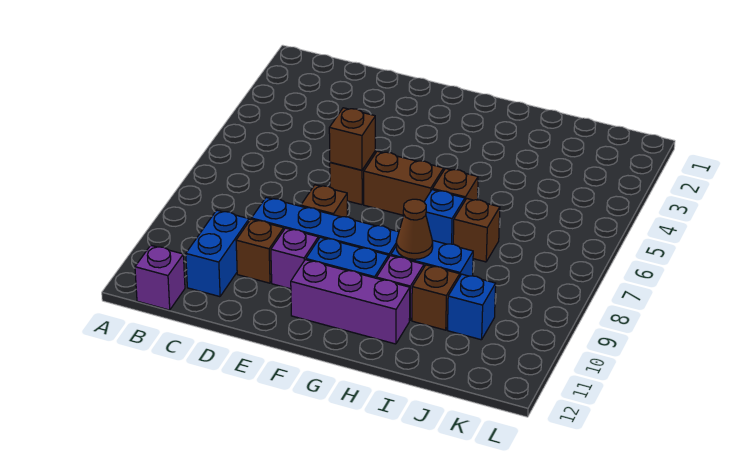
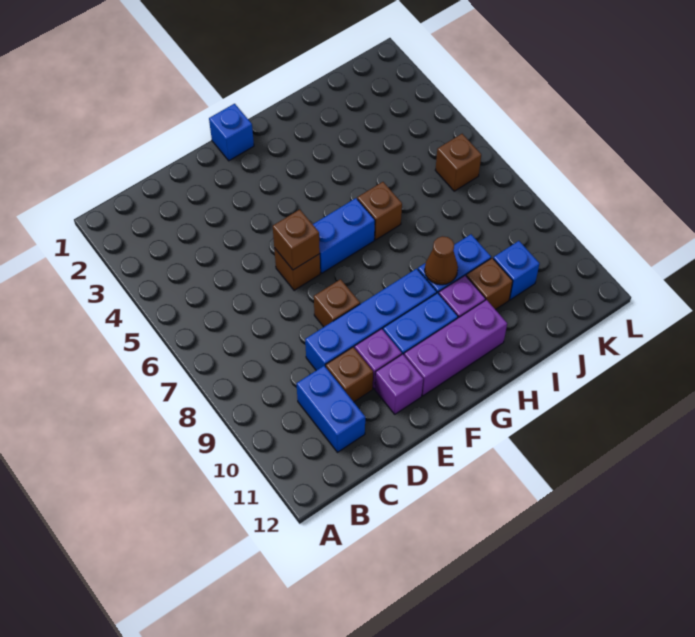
purple 1x1 brick [135,245,185,310] -> purple 1x1 brick moved to [375,354,423,414]
brown 1x2 brick [364,151,444,215] -> blue 1x2 brick [313,198,375,273]
blue 1x1 brick [424,190,465,244] -> blue 1x1 brick moved to [209,104,254,161]
brown 1x1 brick [453,199,500,262] -> brown 1x1 brick moved to [435,134,481,191]

